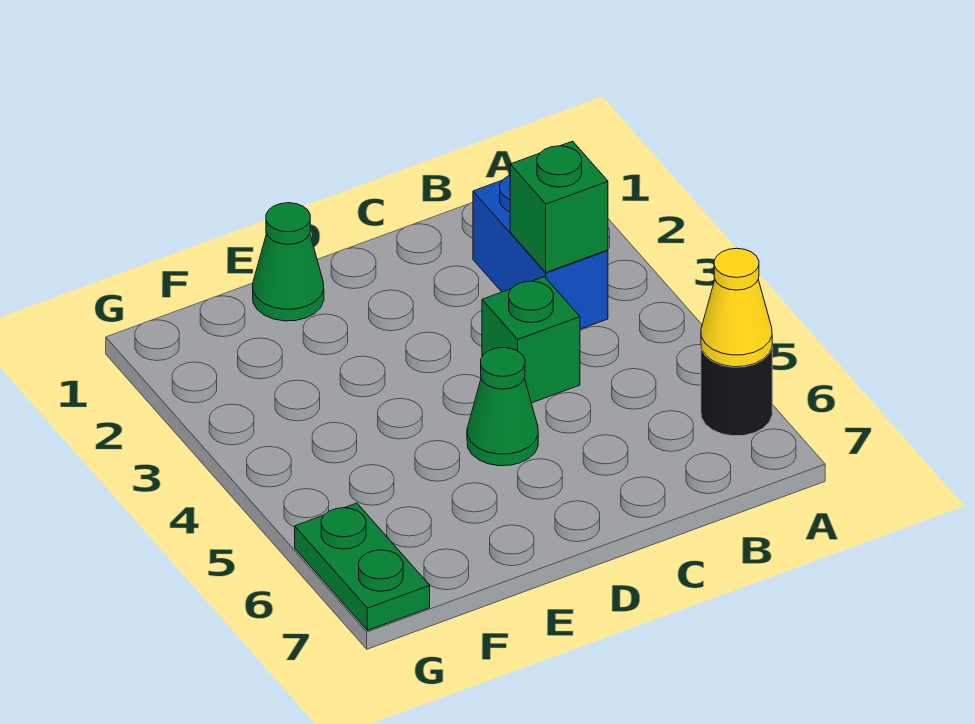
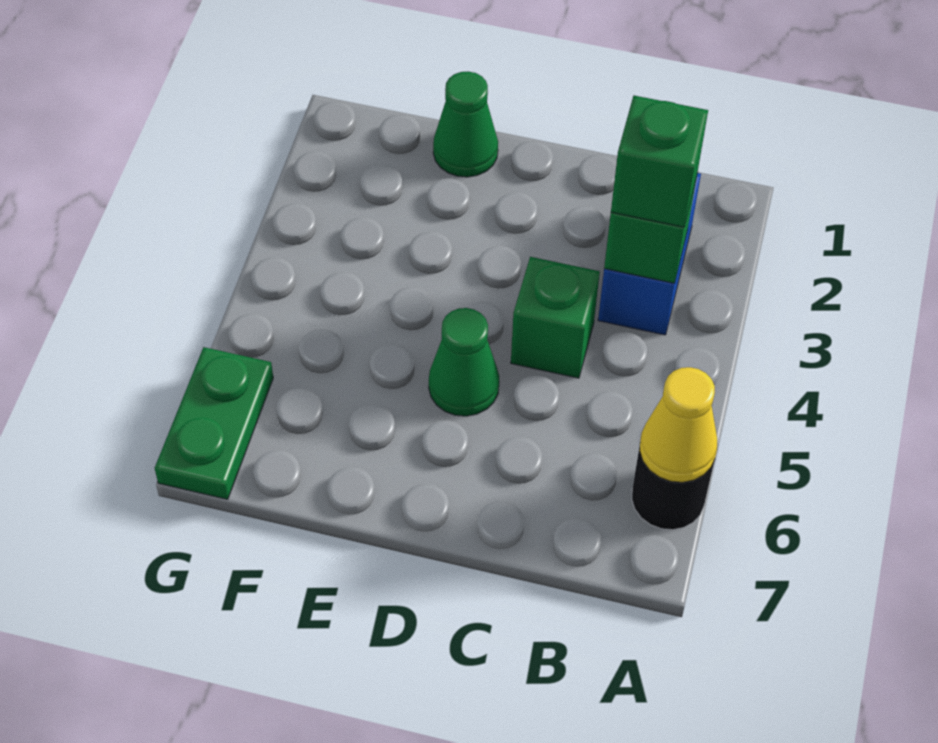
none -> green 1x1 brick [611,96,708,227]

